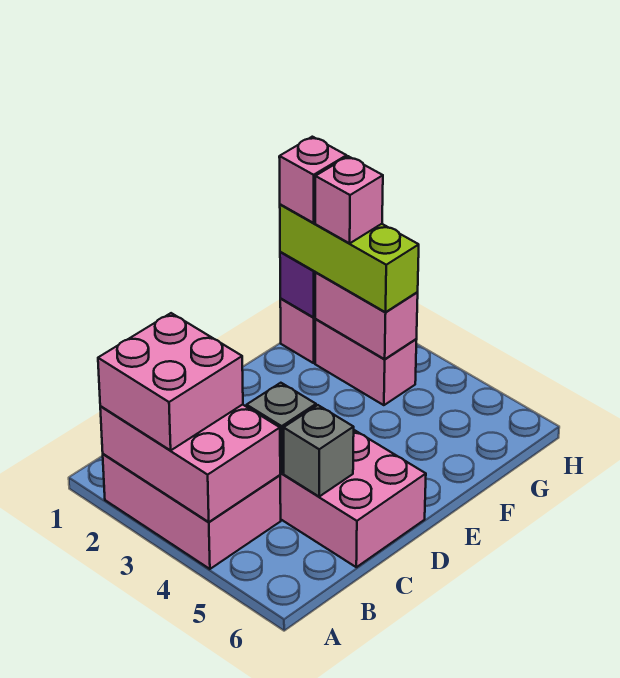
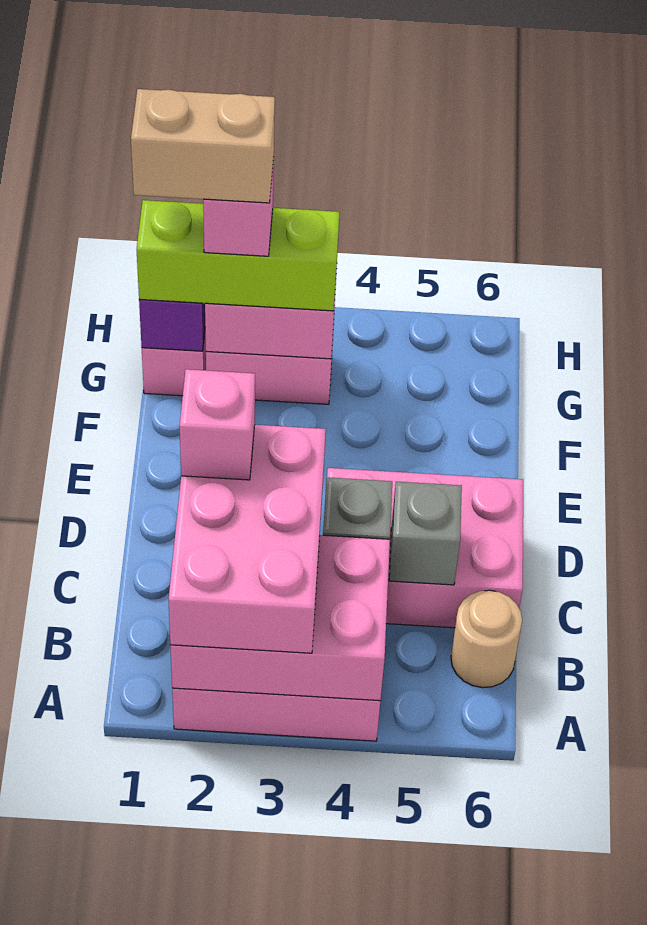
pink 2x2 brick [98,313,243,450] -> pink 2x3 brick [169,425,326,653]
none -> tan 1x1 round brick [451,590,522,688]
pink 1x1 brick [279,137,347,223] -> pink 1x1 brick moved to [180,369,255,480]
none -> tan 1x2 brick [131,89,275,203]

